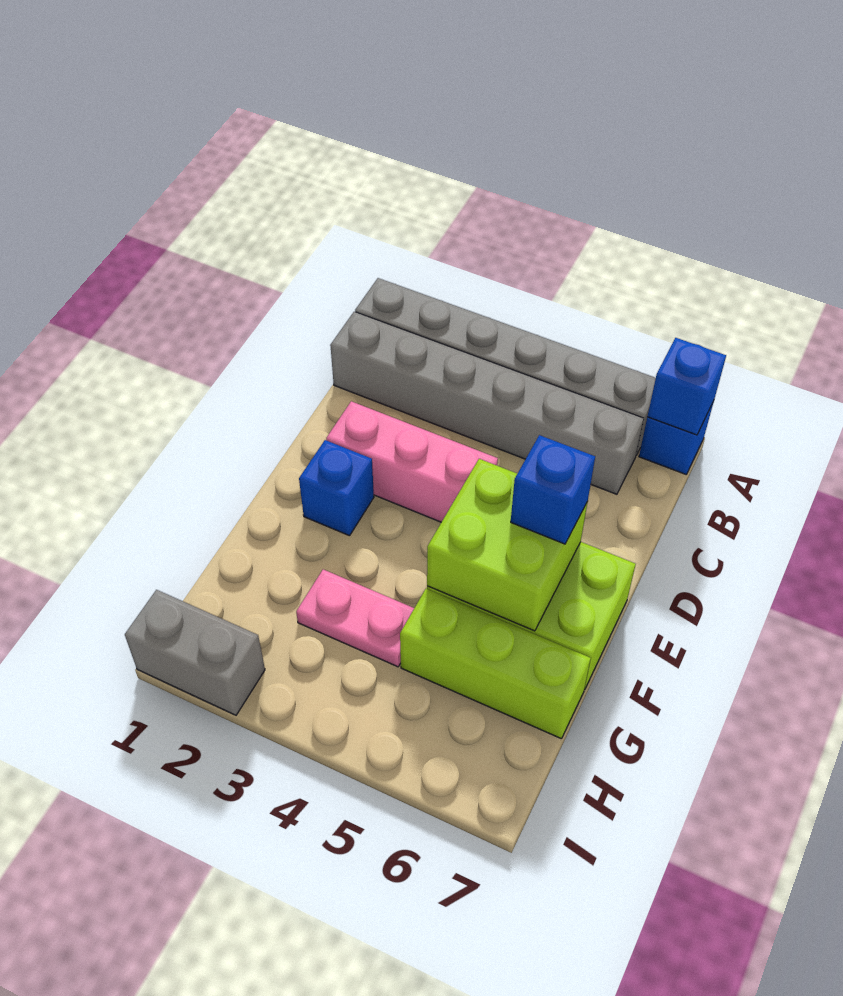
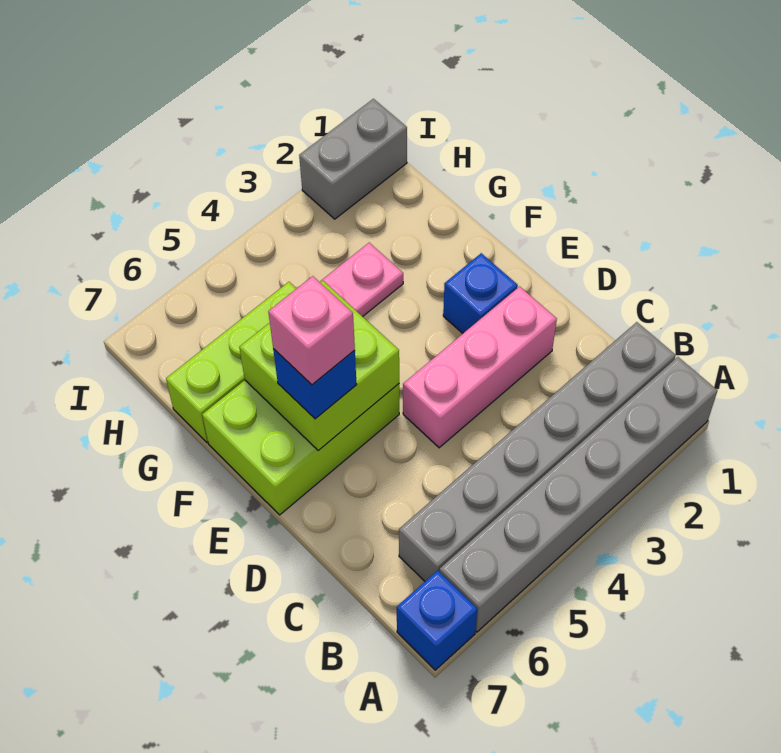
blue 1x1 brick [647,338,726,435] -> none
none -> pink 1x1 brick [268,276,355,385]

